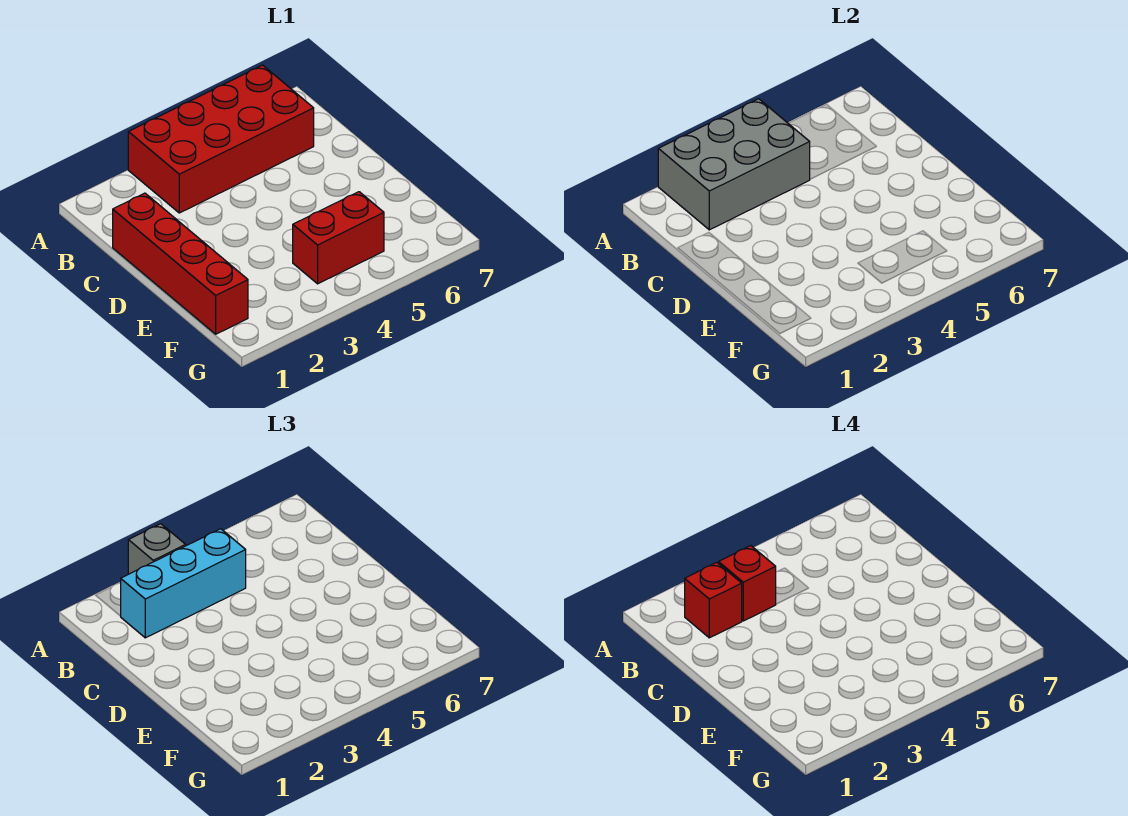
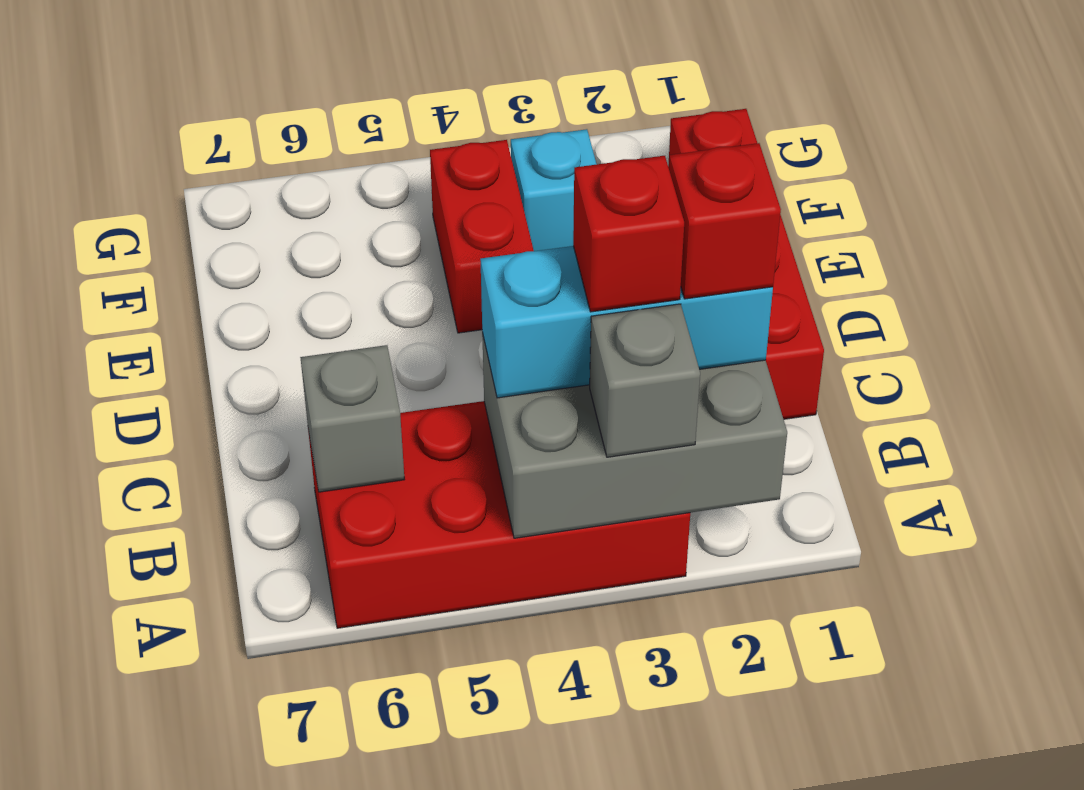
none -> grey 1x1 brick [300,345,404,492]
none -> cyan 1x1 brick [511,129,597,251]
red 1x2 brick [293,192,384,284] -> red 1x2 brick turned to [430,140,534,333]

